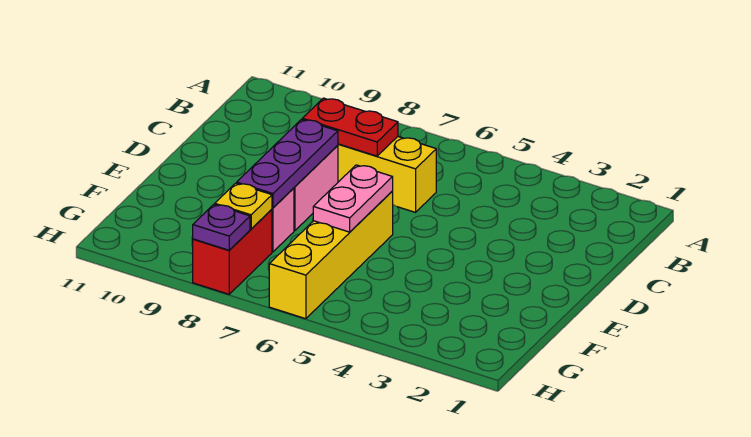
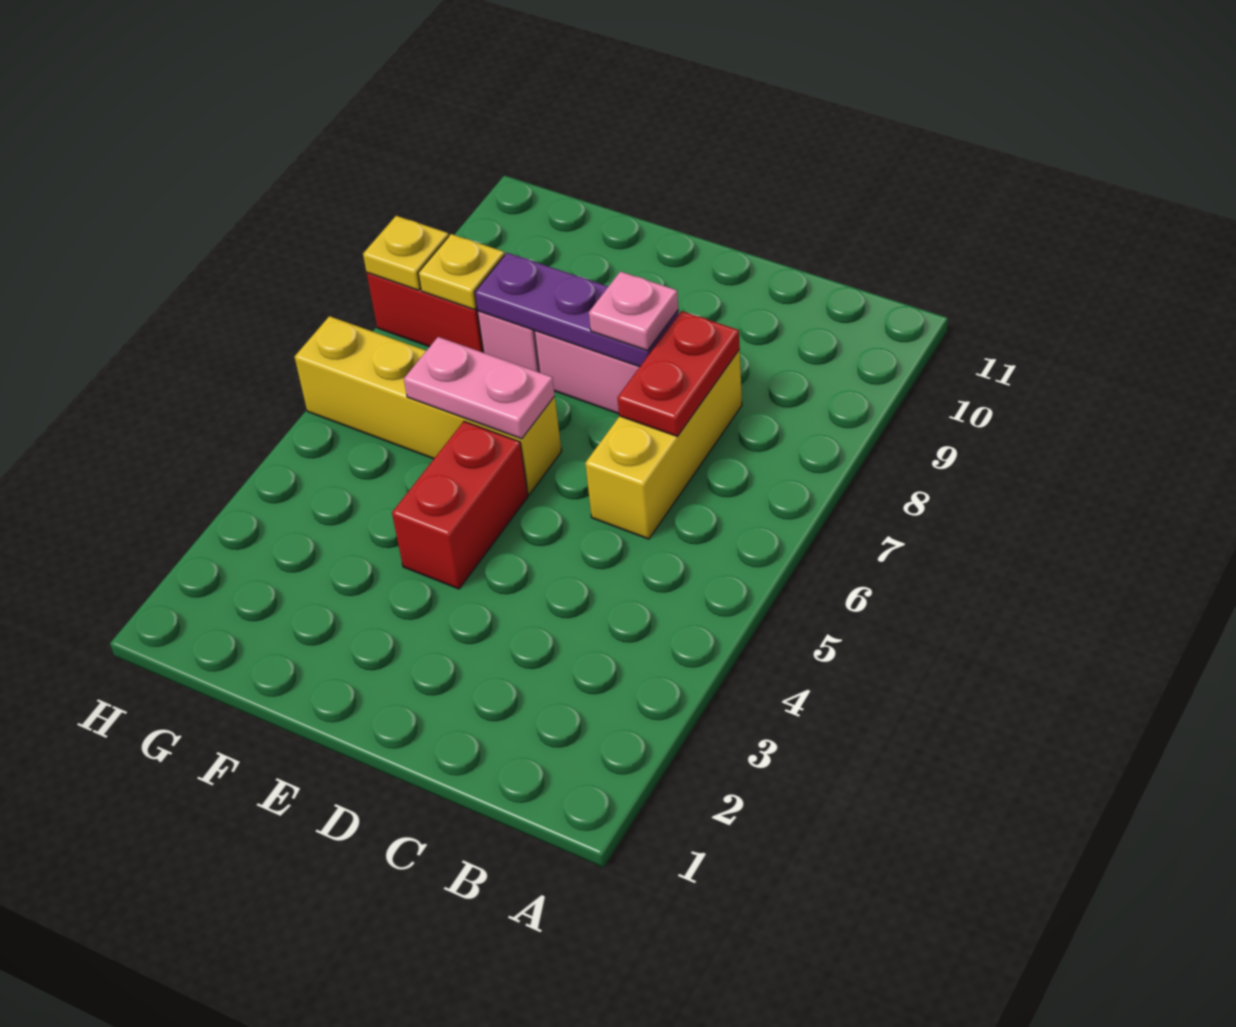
none -> pink 1x1 plate [589,271,678,351]
none -> red 1x2 brick [392,421,528,589]
purple 1x1 plate [193,205,250,250] -> yellow 1x1 plate [363,216,449,290]

